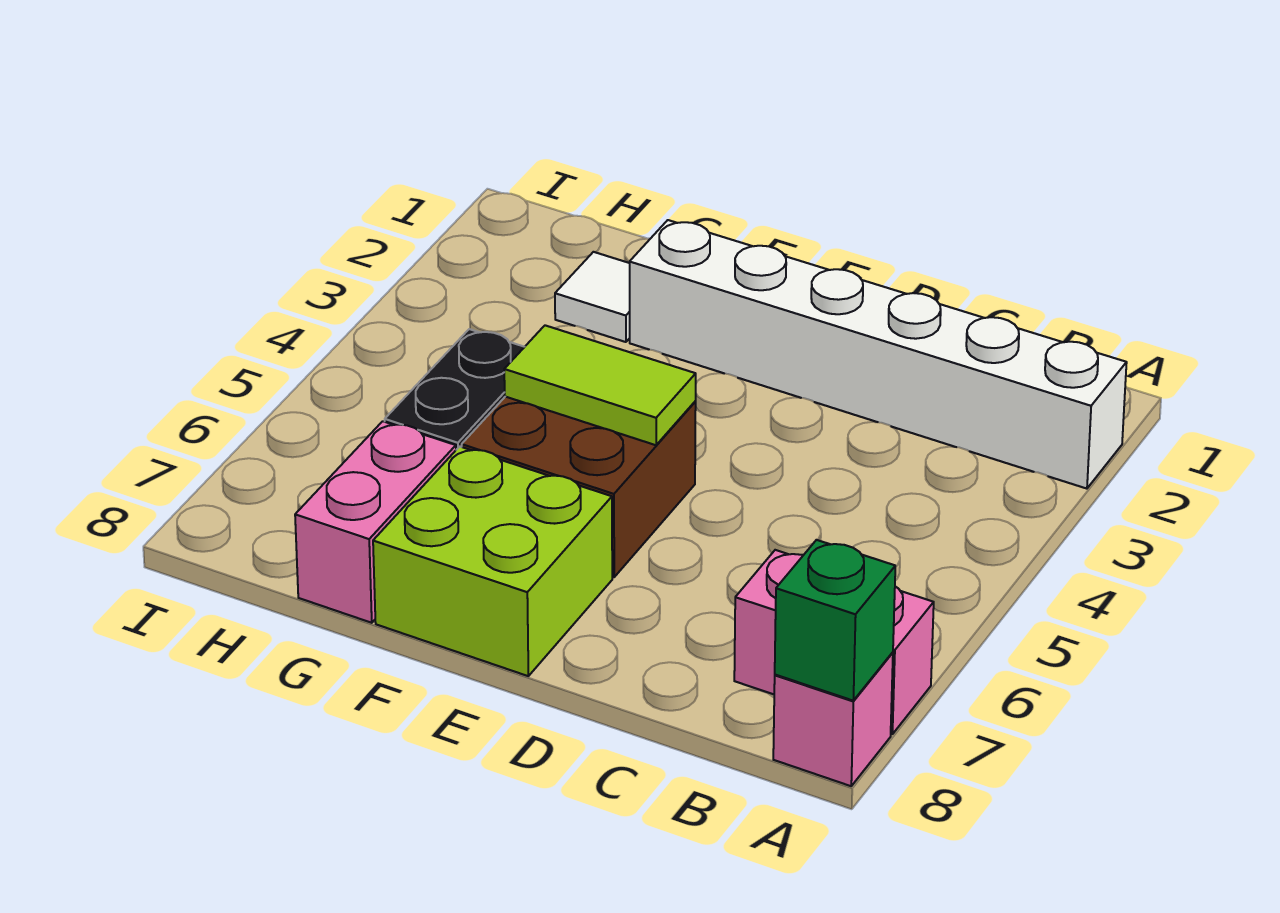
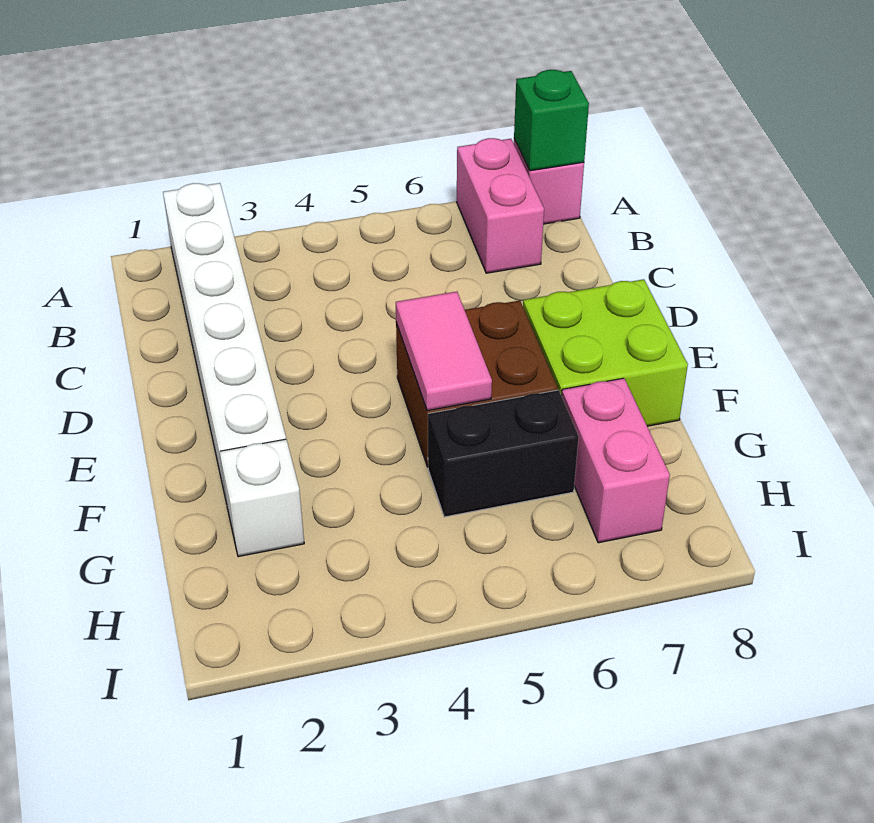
lime 1x2 tile [504,325,696,445] -> pink 1x2 tile [396,292,492,411]
white 1x1 tile [555,252,630,342] -> white 1x1 brick [219,439,304,557]
pink 1x2 brick [295,421,456,623] -> pink 1x2 brick turned to [561,378,670,543]

